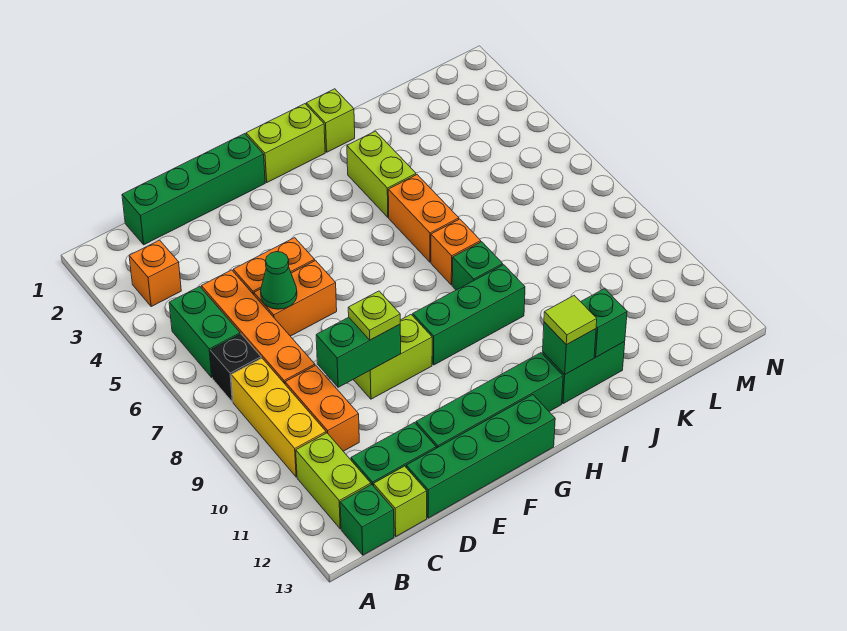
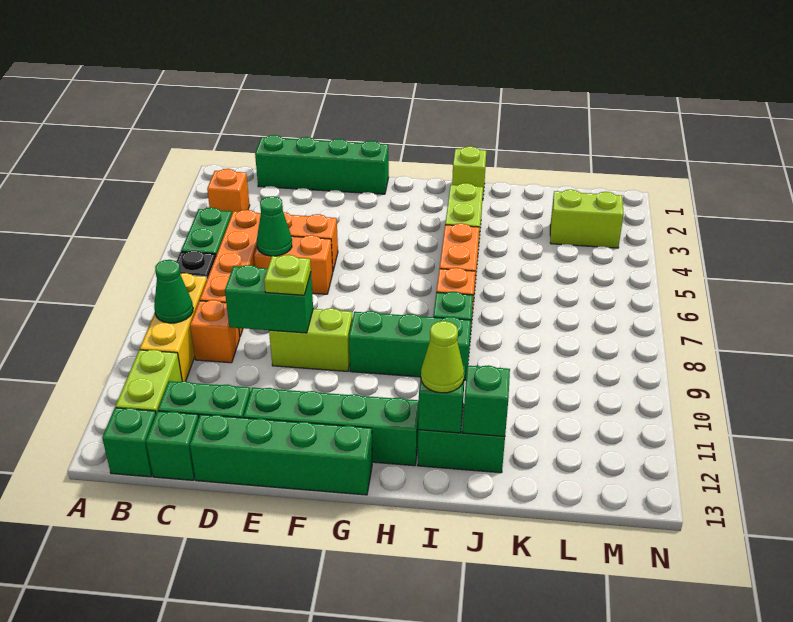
none -> green 1x1 cone [154,260,193,323]
orange 1x2 brick [285,365,359,451] -> orange 1x1 brick [190,300,240,363]
lime 1x1 brick [374,466,427,536] -> green 1x1 brick [146,411,199,480]
lime 1x2 brick [246,104,325,182] -> lime 1x2 brick moved to [550,190,624,248]
lime 1x1 tile [544,296,597,345] -> lime 1x1 cone [421,321,464,393]

